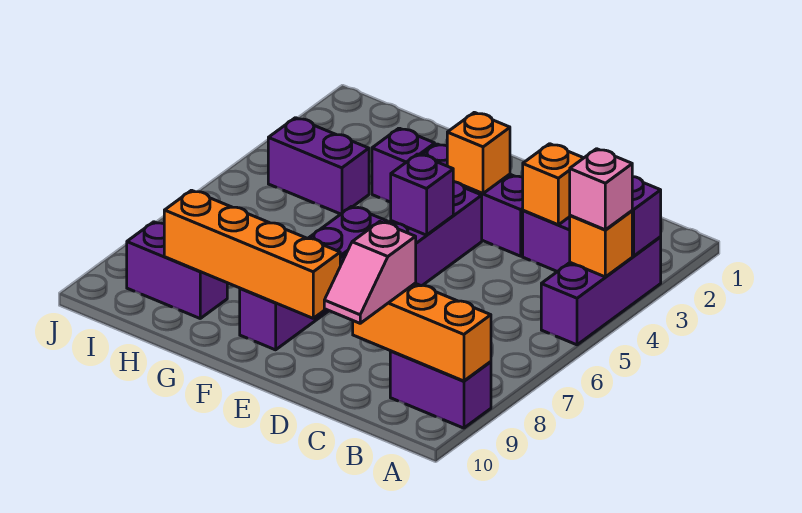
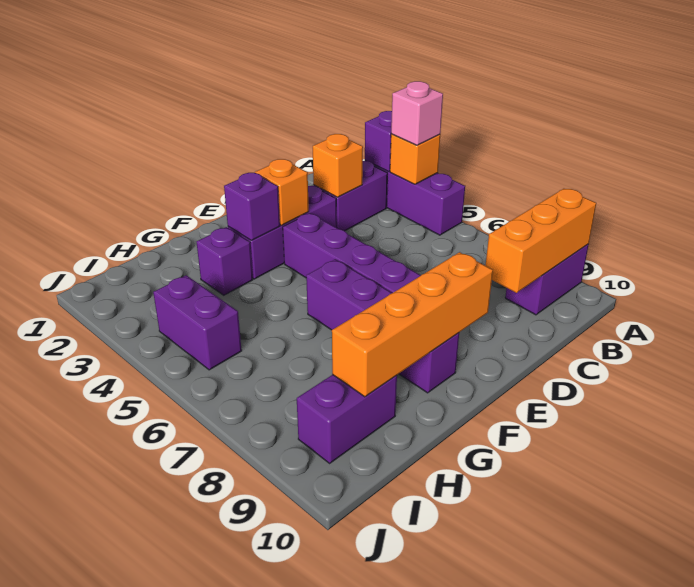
pink 1x2 slope [324,222,416,323] -> none
purple 1x1 brick [391,154,454,235] -> purple 1x1 brick moved to [224,173,280,240]
purple 1x2 brick [268,118,369,214] -> purple 1x2 brick turned to [153,275,242,370]

